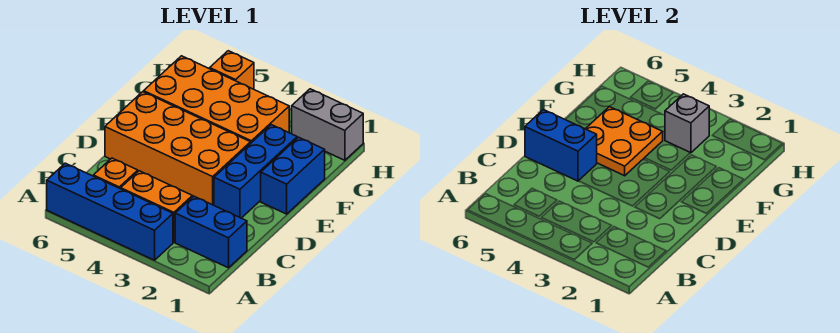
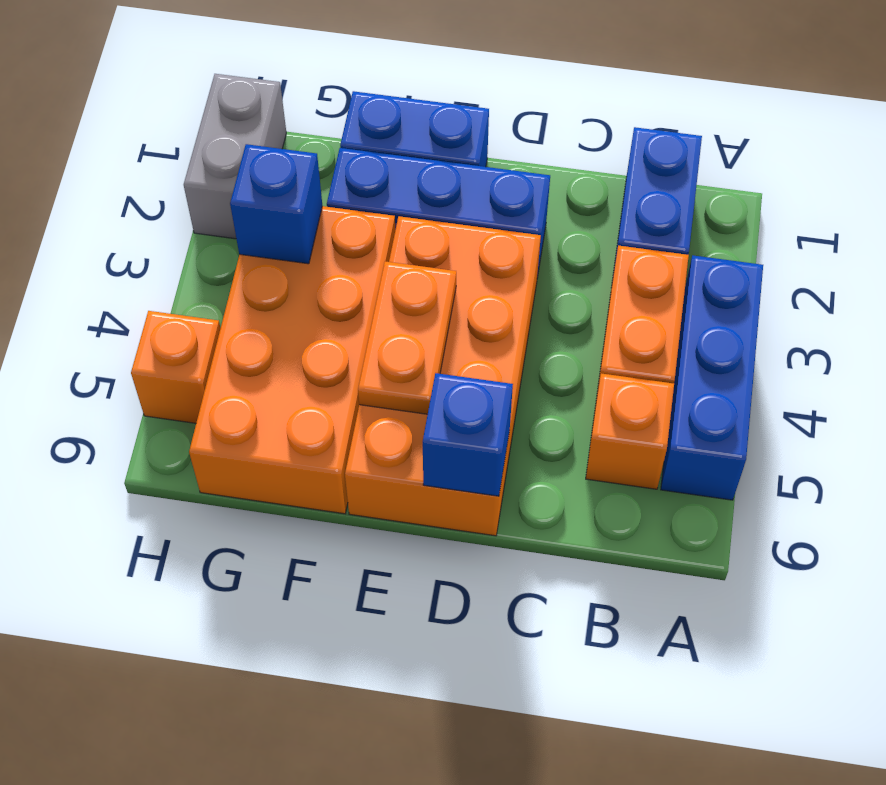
blue 1x4 brick [47,163,173,260] -> blue 1x3 brick [661,255,763,500]
blue 1x2 brick [525,110,597,181] -> blue 1x1 brick [423,373,513,496]
orange 2x2 plate [586,107,663,176] -> orange 1x2 plate [358,261,456,414]
grey 1x1 brick [665,94,709,153] -> blue 1x1 brick [230,144,322,264]

